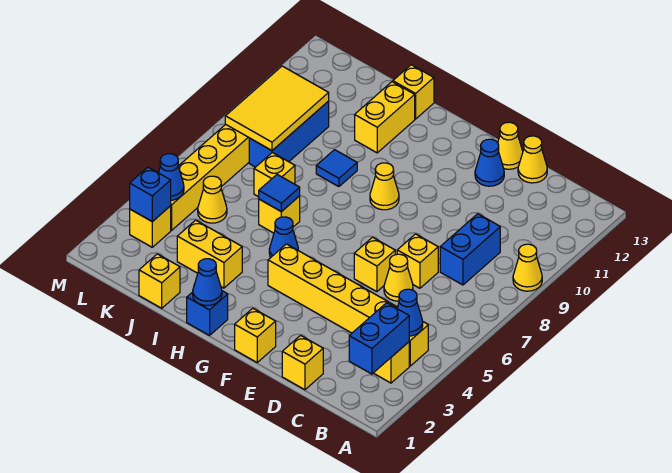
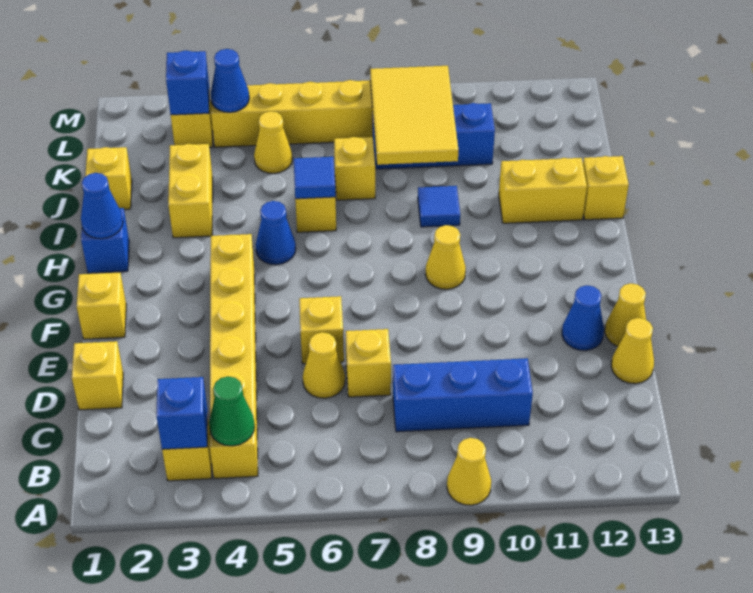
blue 1x2 brick [349,303,409,374] -> blue 1x1 brick [156,377,208,449]
blue 1x1 cone [397,289,423,336] -> green 1x1 cone [209,377,255,446]
blue 1x2 brick [440,214,500,285] -> blue 1x3 brick [393,358,533,432]
yellow 2x3 tile [225,66,329,151] -> yellow 2x3 tile turned to [370,66,458,165]

